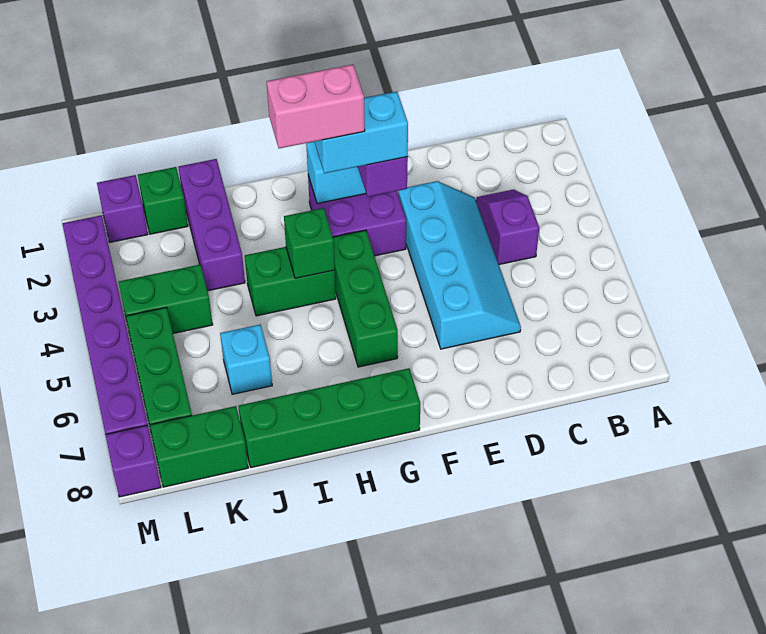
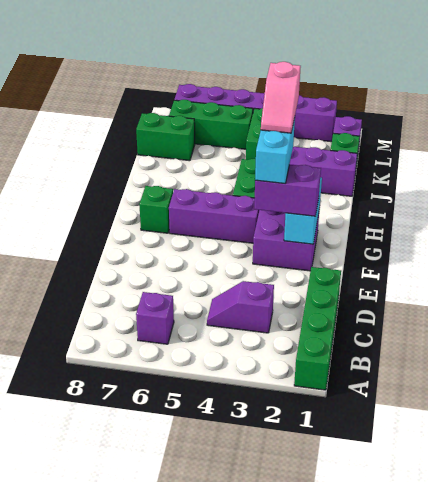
purple 1x2 slope [476,189,539,265] -> purple 1x2 slope turned to [207,281,274,333]
cyan 2x4 slope [398,181,521,349] -> none
pink 1x2 brick [267,64,365,148] -> pink 1x2 slope [261,62,301,133]
green 1x3 brick [333,230,398,367] -> purple 1x3 brick [169,189,259,243]
green 1x4 brick [238,368,420,468] -> green 1x4 brick moved to [294,267,341,390]
green 1x1 brick [284,208,335,278] -> green 1x1 brick moved to [139,186,173,233]
cyan 1x1 brick [220,324,272,394] -> none
green 1x2 brick [150,406,248,487] -> green 1x2 brick turned to [136,113,195,161]
purple 1x1 brick [105,425,161,497] -> purple 1x1 brick moved to [136,292,174,344]

